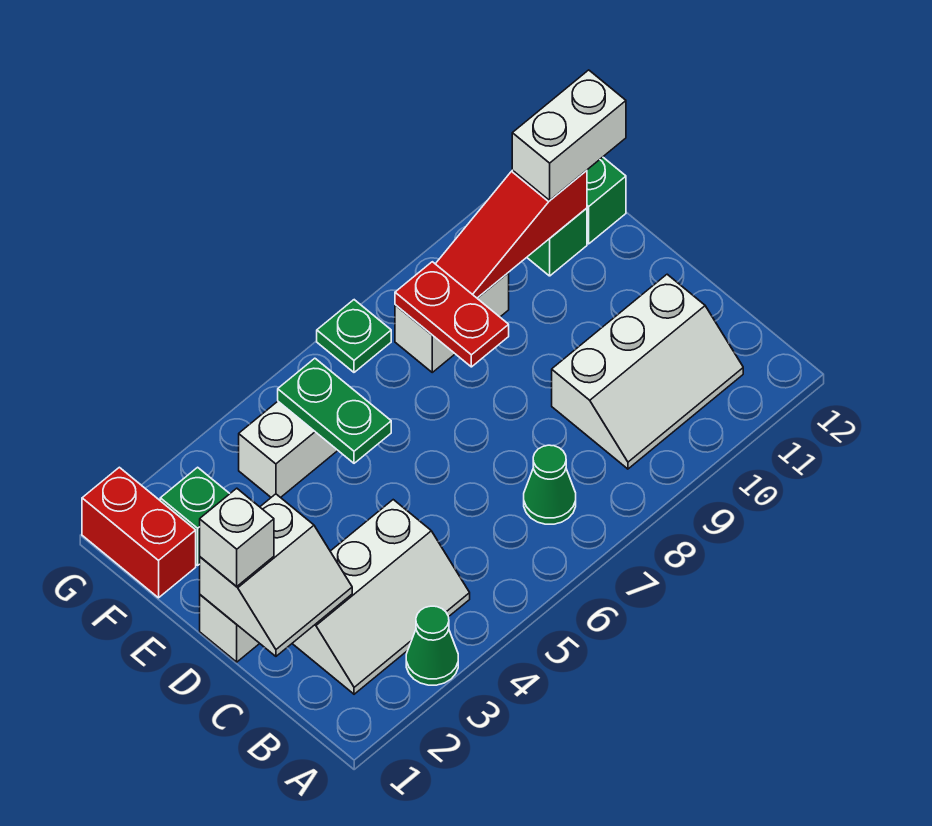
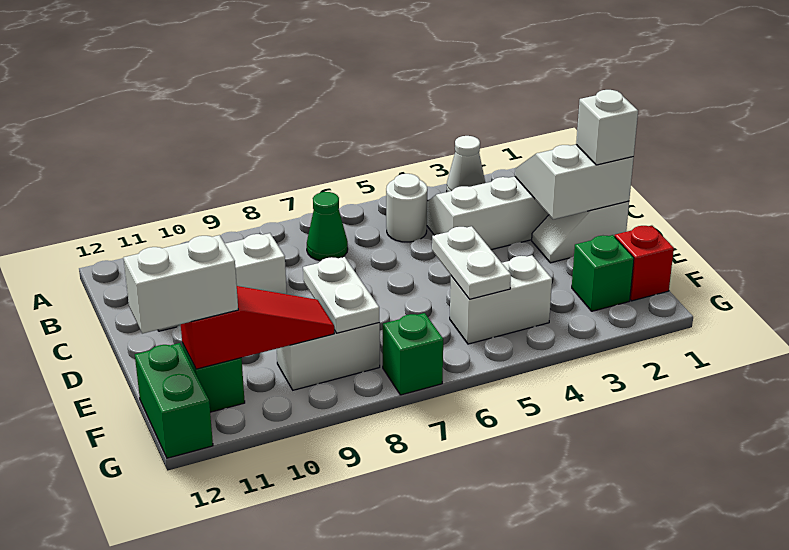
green 1x1 cone [406,606,458,685] -> white 1x1 cone [447,136,485,192]
none -> white 1x1 round brick [386,174,427,242]
green 1x2 plate [278,358,391,463] -> white 1x2 plate [432,226,511,299]
red 1x2 plate [395,262,509,367] -> white 1x2 plate [303,257,380,333]
red 1x2 brick [82,467,196,598] -> red 1x1 brick [615,225,674,301]
green 1x1 plate [317,300,391,372] -> green 1x1 brick [383,313,443,395]

